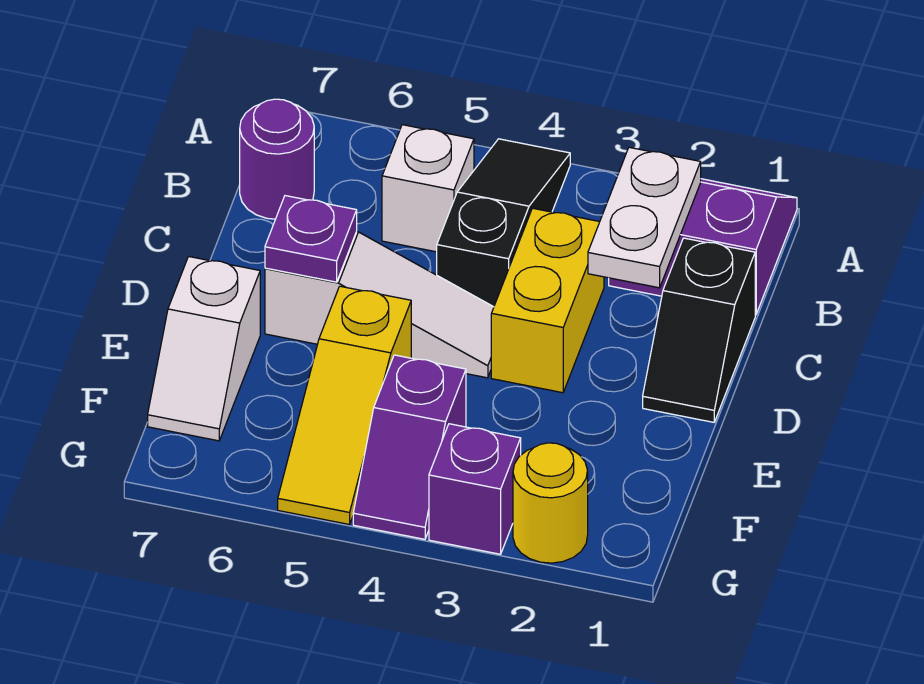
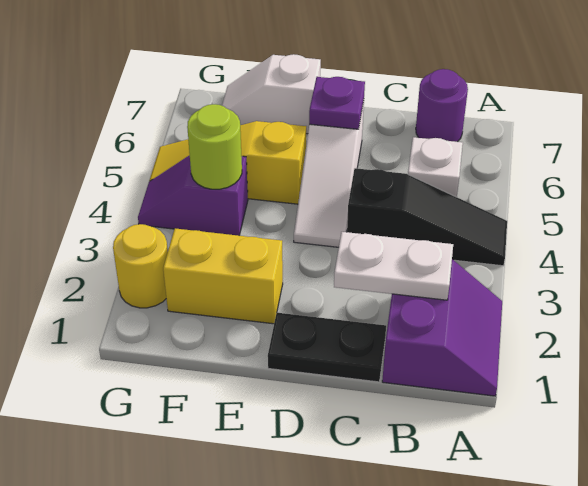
black 1x2 slope [643,238,755,422] -> black 1x2 plate [268,313,386,382]
yellow 1x2 brick [491,208,604,393] -> yellow 1x2 brick moved to [163,228,283,324]
none -> lime 1x1 round brick [187,104,242,189]
purple 1x1 brick [429,424,521,554] -> none

